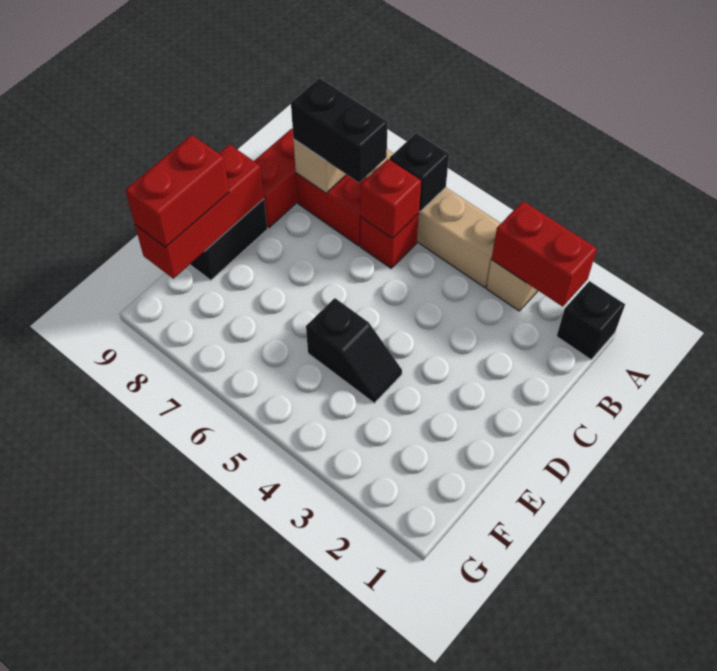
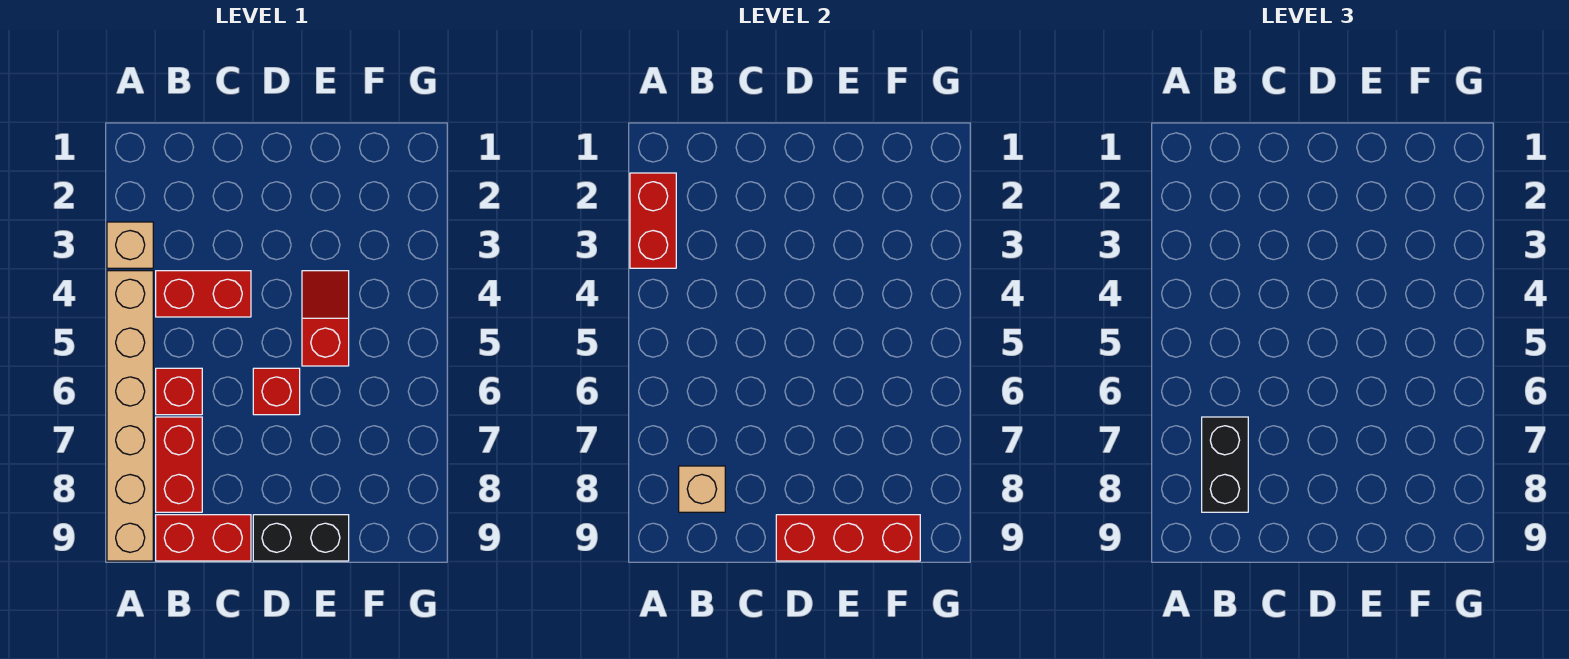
black 1x1 brick [557,281,625,360] -> none
black 1x1 brick [390,133,449,212] -> none
red 1x1 brick [361,159,421,239] -> red 1x1 brick moved to [253,368,300,415]
black 1x2 slope [306,298,402,403] -> red 1x2 slope [302,271,349,366]
red 1x2 brick [125,135,229,247] -> red 1x2 brick moved to [156,271,251,317]

